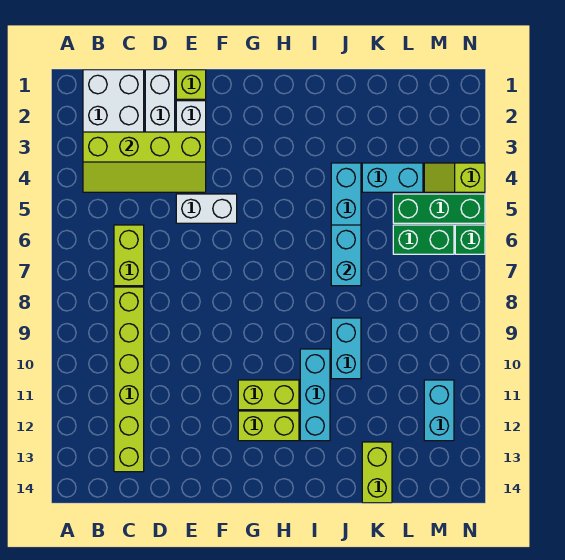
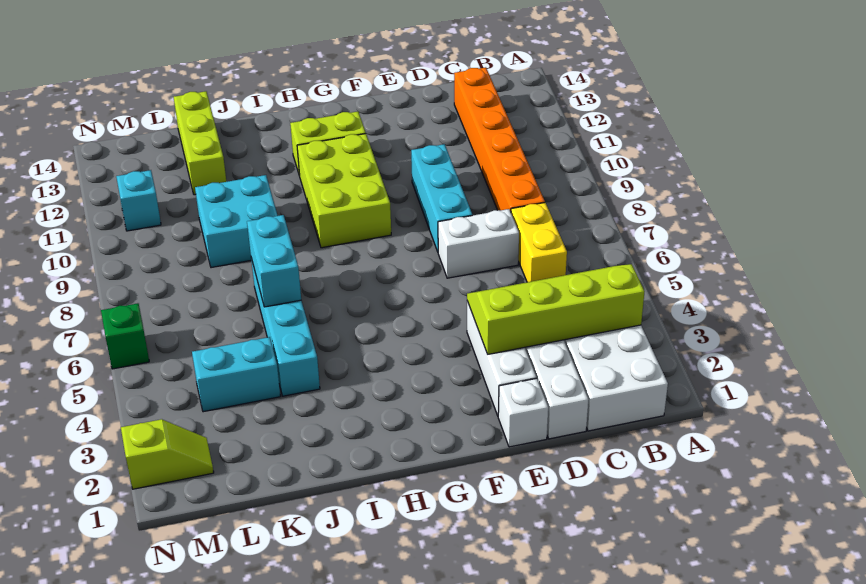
lime 1x2 brick [114,225,144,286] -> yellow 1x2 brick [511,203,567,282]
lime 1x6 brick [114,287,144,472] -> orange 1x6 brick [454,67,545,212]
lime 1x1 brick [176,70,206,99] -> white 1x1 brick [498,378,548,447]
white 1x2 brick [176,194,237,223] -> white 1x2 brick moved to [438,209,519,278]
lime 1x2 brick [238,380,299,410] -> lime 2x3 brick [297,134,391,248]
cyan 1x3 brick [300,349,330,441] -> cyan 1x3 brick moved to [411,144,472,252]
cyan 1x2 brick [331,318,361,379] -> cyan 2x2 brick [195,175,278,268]
lime 1x2 brick [362,442,392,503] -> lime 1x3 brick [174,91,227,195]
green 1x3 brick [393,194,485,223] -> none
green 1x2 brick [393,225,454,254] -> none
lime 1x2 slope [424,163,485,192] -> lime 1x2 slope moved to [121,419,214,489]
cyan 1x2 brick [424,380,454,441] -> cyan 1x1 brick [116,170,161,231]

